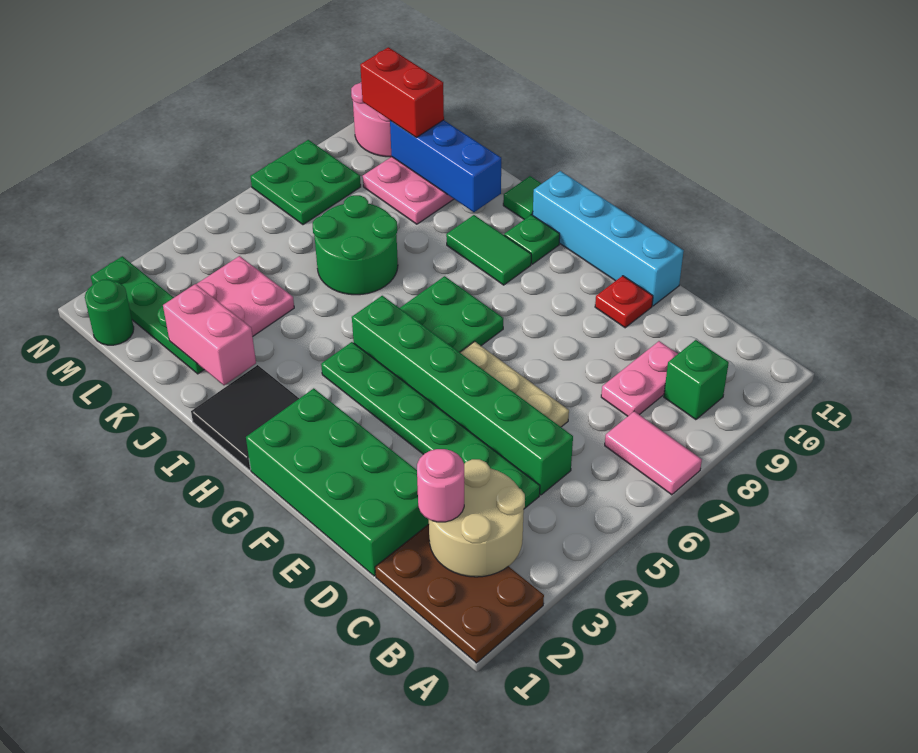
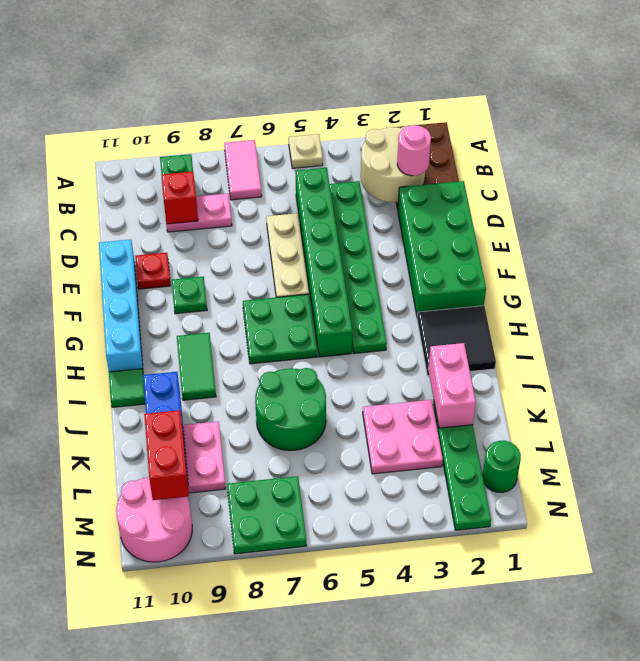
none -> tan 1x1 plate [289,134,323,168]
none -> red 1x1 brick [161,172,198,224]
green 1x1 plate [504,215,560,264] -> green 1x1 plate moved to [172,277,207,314]

